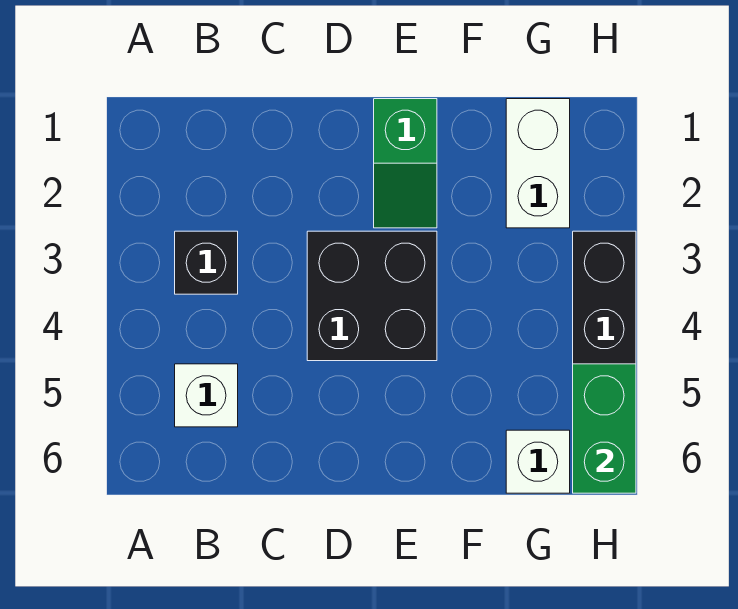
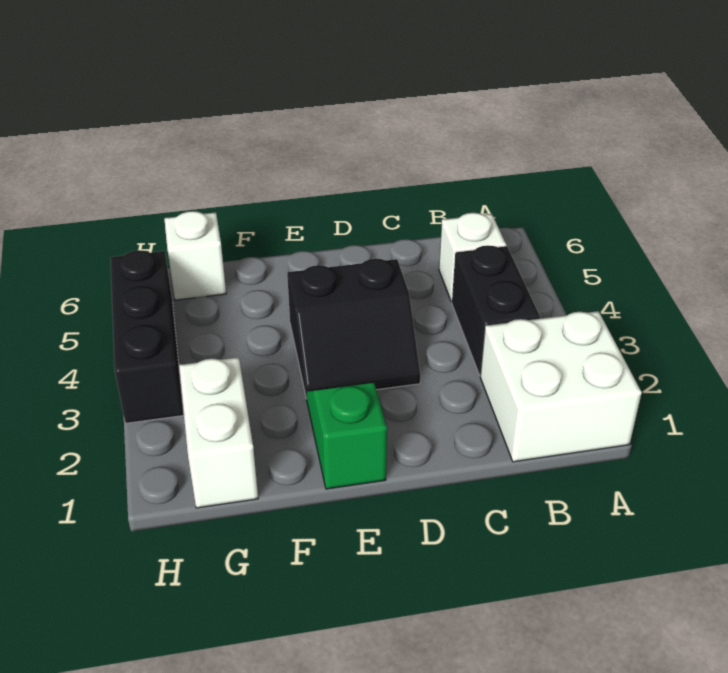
none -> white 2x2 brick [480,311,642,462]
black 1x1 brick [175,231,238,294] -> black 1x2 brick [452,245,540,376]
black 2x2 brick [307,231,437,361] -> black 2x2 slope [287,259,420,399]
green 1x2 brick [573,364,636,493] -> none

